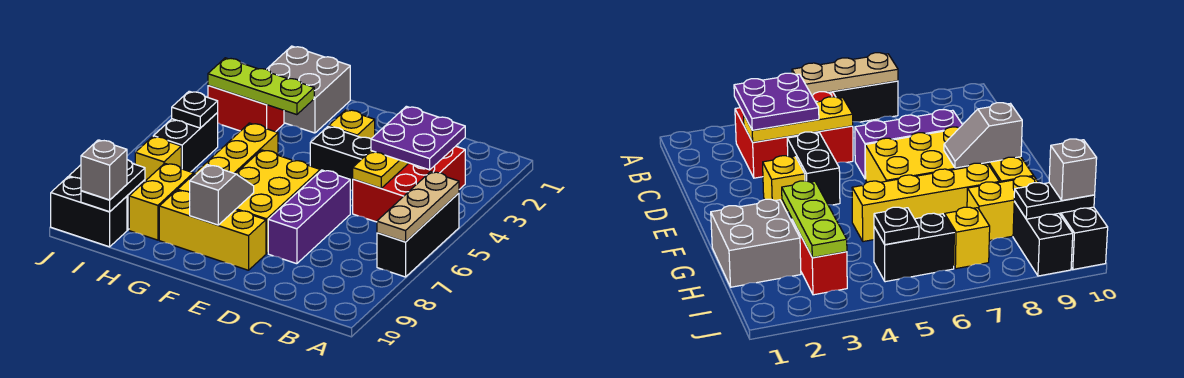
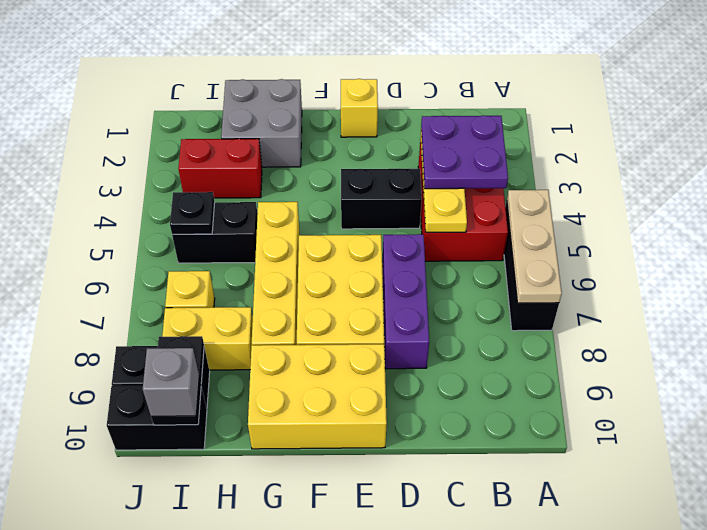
yellow 1x1 brick [329,110,375,139] -> yellow 1x1 brick moved to [341,79,378,137]
yellow 1x3 brick [159,190,266,270] -> yellow 2x3 brick [248,344,387,449]
grey 1x2 slope [190,165,254,225] -> none
lime 1x3 plate [208,58,314,115] -> none
yellow 1x2 brick [129,163,193,240] -> yellow 1x2 brick turned to [162,307,253,370]
black 1x2 brick [153,113,218,172] -> black 1x2 brick turned to [172,202,258,263]

